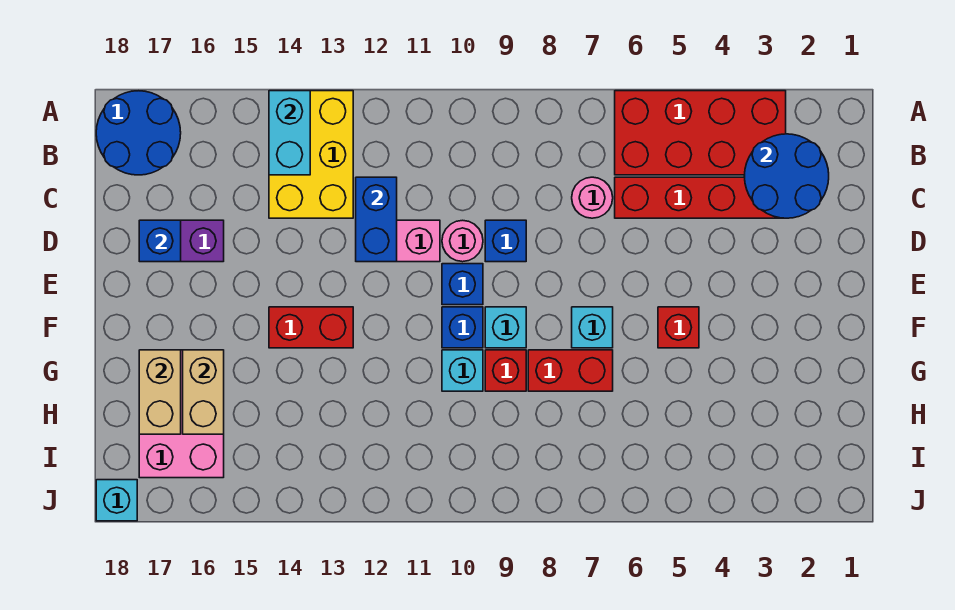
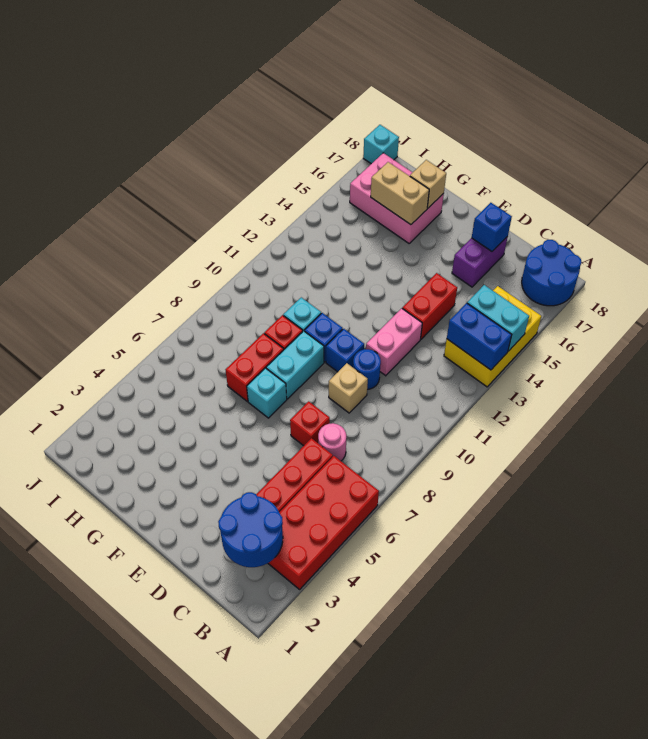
yellow 2x3 brick [269,91,353,218] -> yellow 2x3 brick turned to [444,286,541,387]
blue 1x2 brick [356,177,397,262] -> blue 1x2 brick moved to [447,303,512,370]
blue 1x1 brick [485,220,526,262] -> tan 1x1 brick [329,363,368,413]
pink 1x1 round brick [442,220,483,262] -> blue 1x1 round brick [353,349,381,389]
red 1x1 brick [658,307,699,348] -> red 1x1 brick moved to [290,401,330,446]
cyan 1x1 brick [485,307,526,348] -> cyan 1x2 brick [266,331,324,399]
red 1x2 brick [269,307,353,348] -> red 1x2 brick moved to [402,273,457,339]
tan 1x2 brick [139,350,181,434] -> tan 1x1 brick [410,160,446,208]

